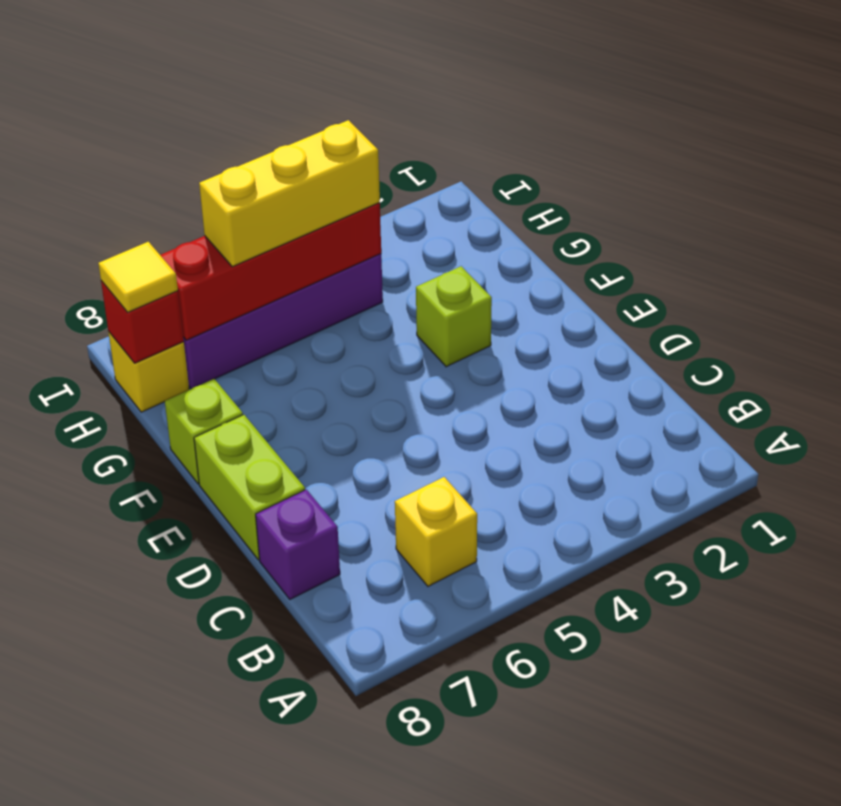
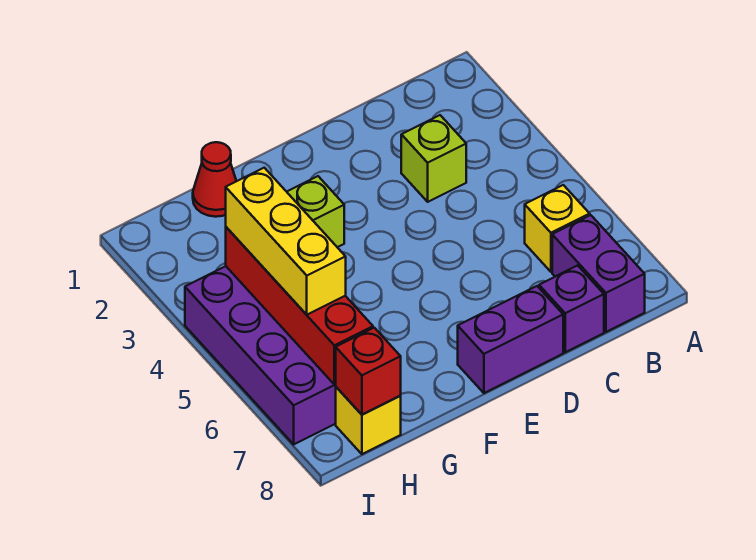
none -> purple 1x2 brick [552,215,645,332]
lime 1x2 brick [194,415,305,560] -> purple 1x2 brick [458,286,563,393]
lime 1x1 brick [165,379,243,484] -> lime 1x1 brick moved to [401,115,466,202]
none -> red 1x1 cone [193,142,236,217]
yellow 1x1 tile [98,242,178,312] -> none

